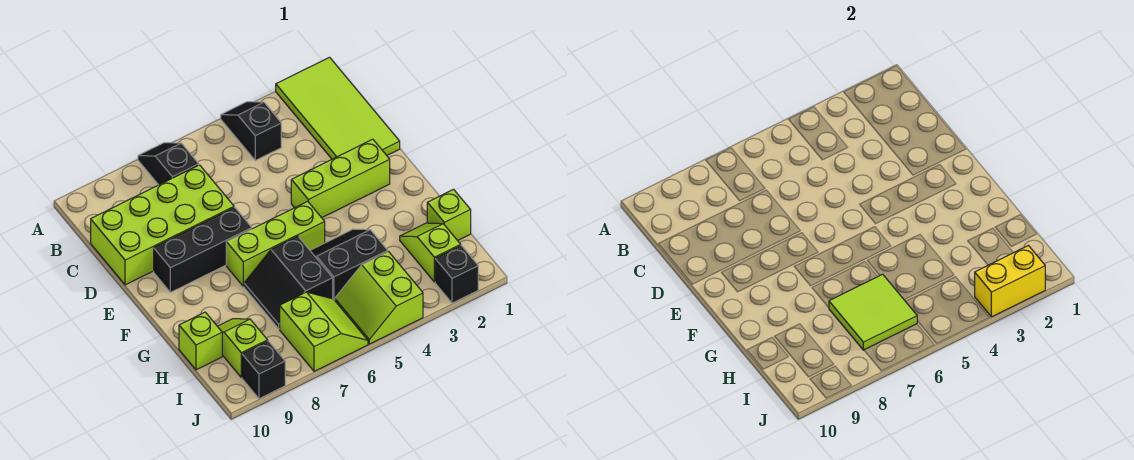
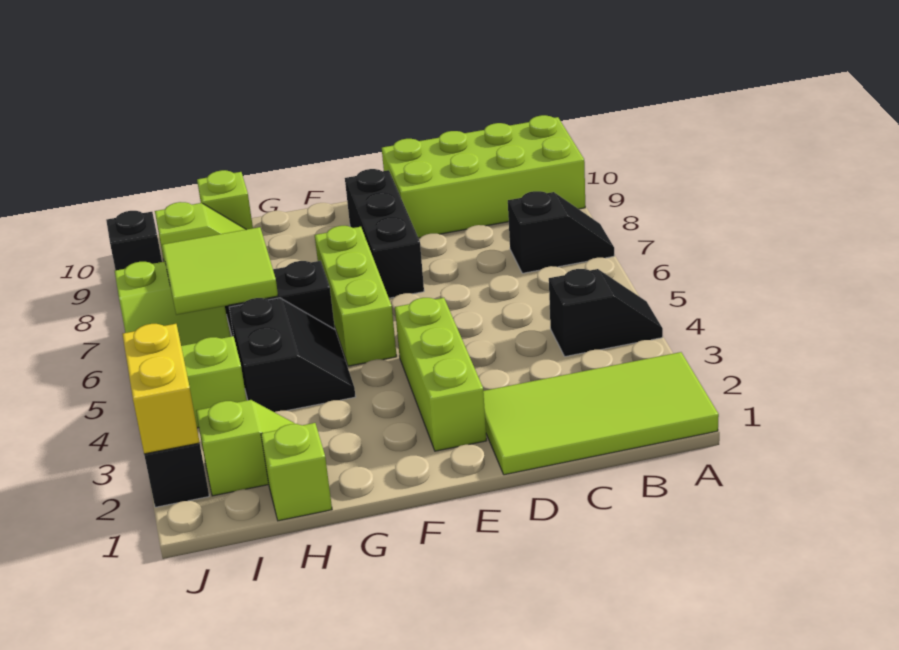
lime 2x4 brick [91,165,234,285] -> lime 2x4 brick turned to [382,115,585,238]

